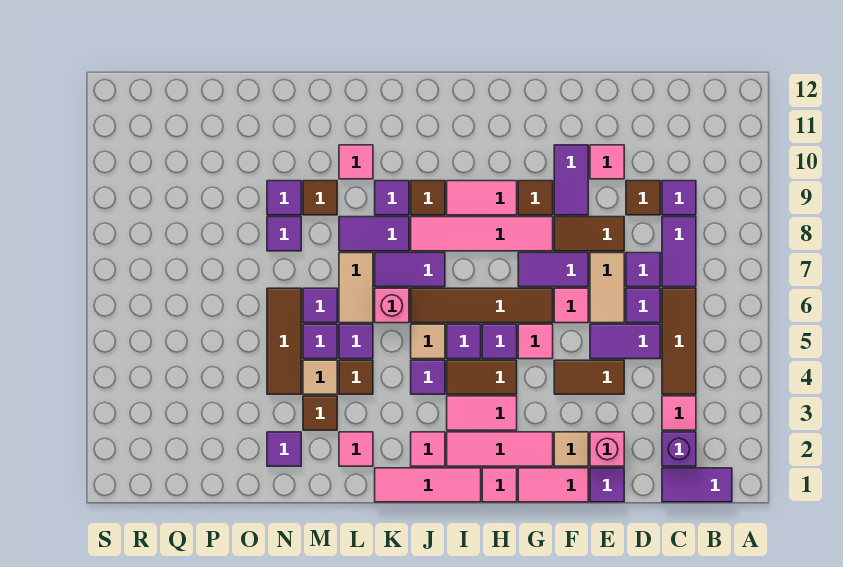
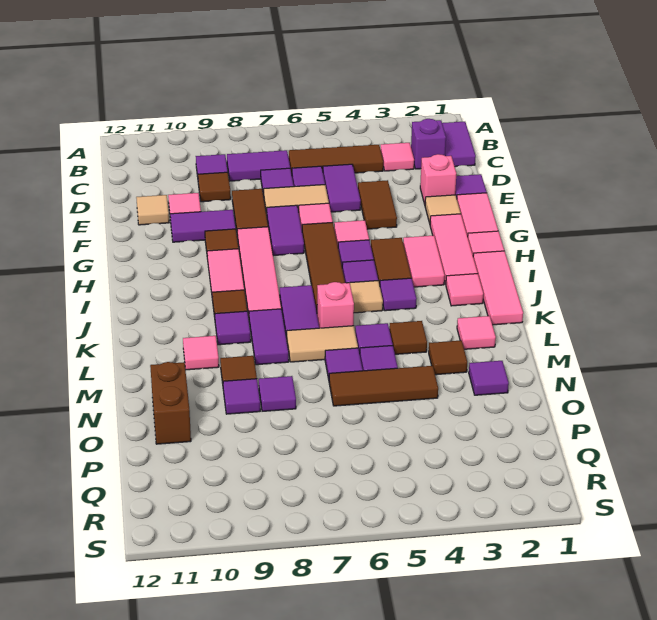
tan 1x1 tile [303,360,337,394] -> tan 1x1 tile moved to [136,195,169,225]
none -> brown 1x2 brick [150,362,191,444]

